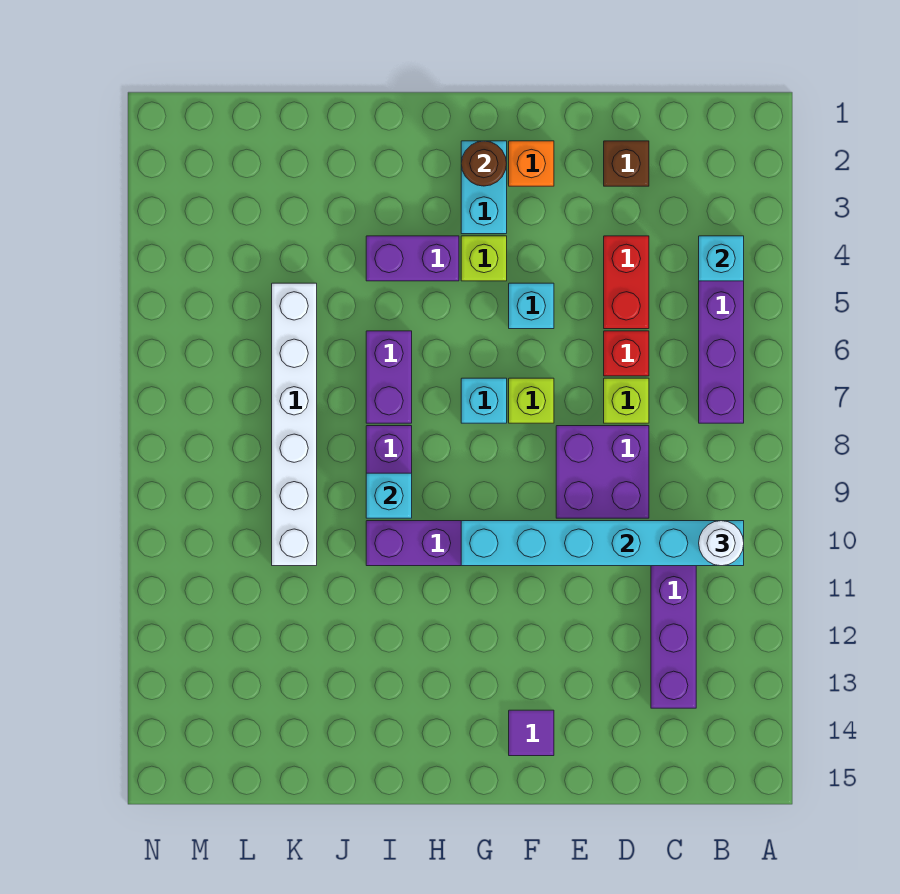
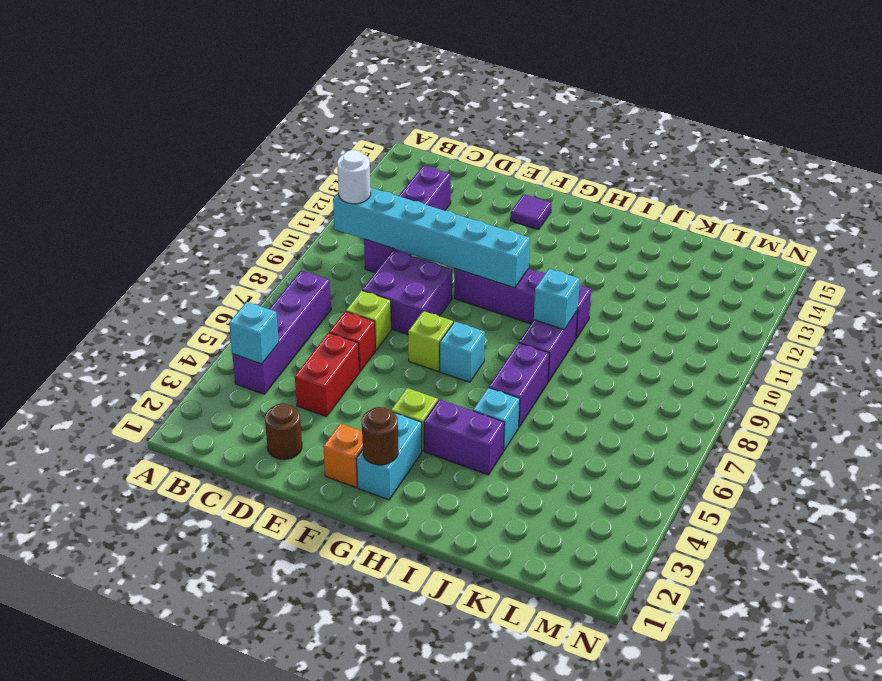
brown 1x1 brick [604,141,649,186] -> brown 1x1 round brick [265,403,302,459]
cyan 1x1 brick [509,283,554,329] -> cyan 1x1 brick moved to [473,388,520,451]
white 1x6 brick [272,283,317,566] -> none

